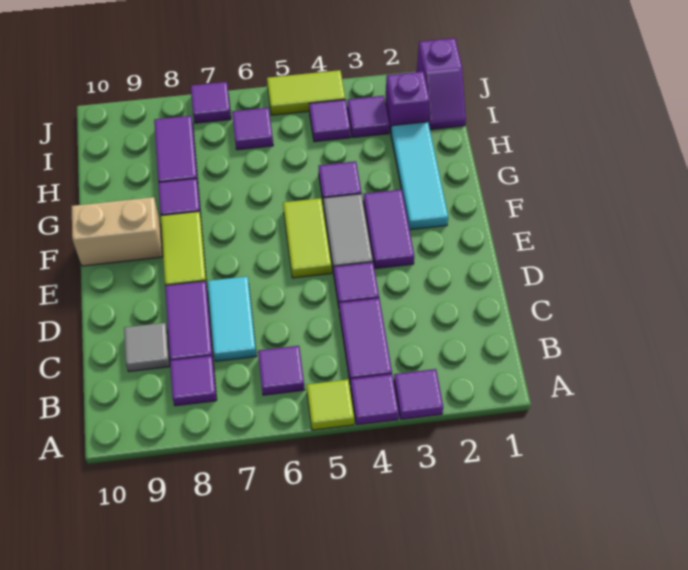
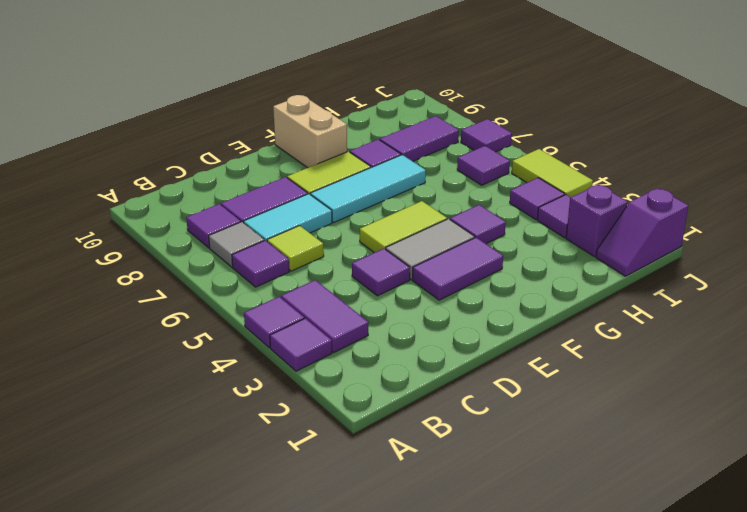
lime 1x1 tile [307,379,354,430] -> lime 1x1 tile moved to [267,226,324,271]
purple 1x2 tile [339,298,392,384] -> purple 1x2 tile turned to [281,280,368,352]
grey 1x1 tile [124,323,170,371] -> grey 1x1 tile moved to [209,222,264,267]
cyan 1x3 tile [391,122,448,230] -> cyan 1x3 tile moved to [310,155,426,222]

